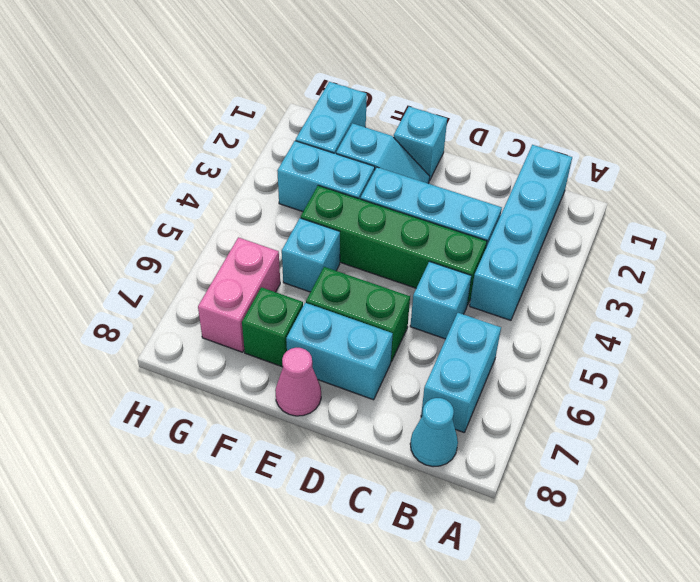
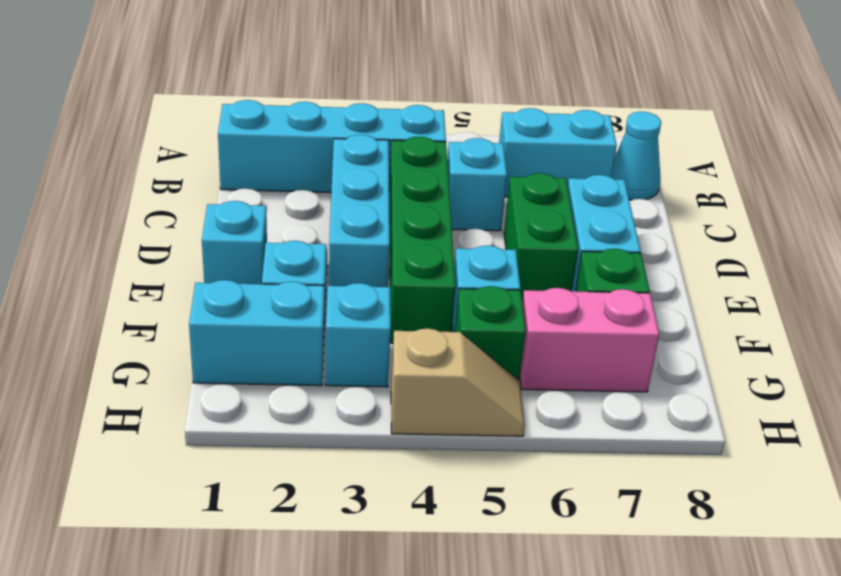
pink 1x1 cone [275,348,321,416] -> none
cyan 1x2 brick [277,141,375,212] -> cyan 1x1 brick [325,283,391,387]
none -> green 1x1 brick [455,286,526,380]
none -> tan 1x2 slope [391,328,525,436]

